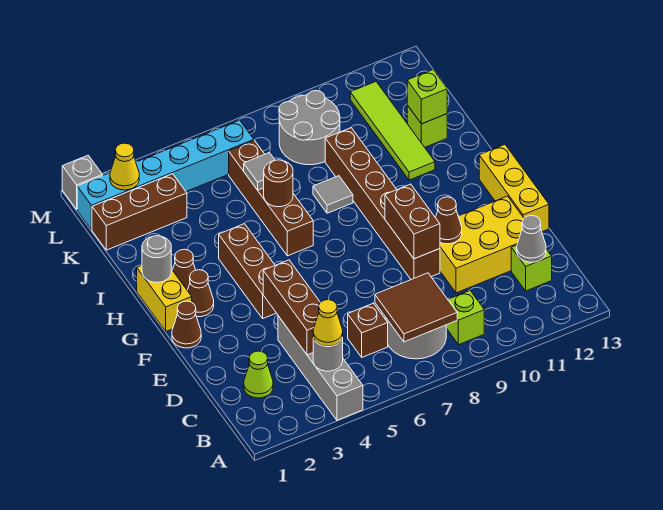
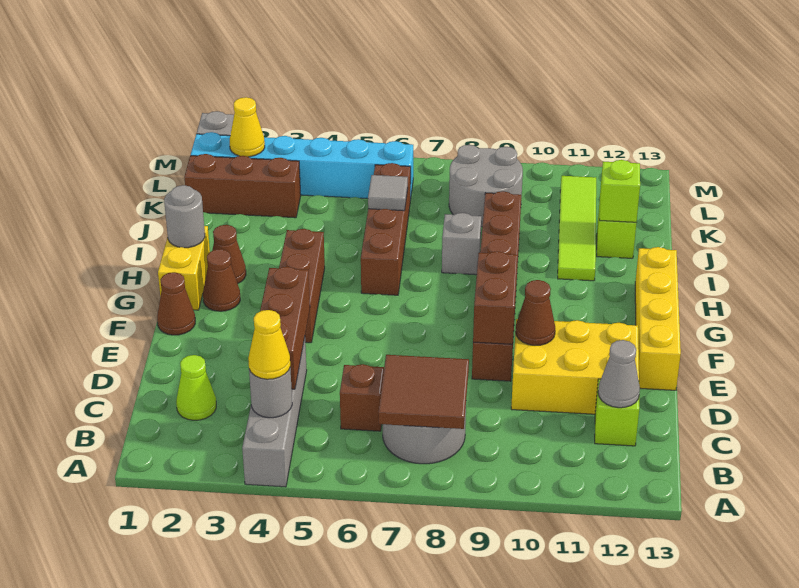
lime 1x1 brick [446,290,484,345] -> none
yellow 1x3 brick [479,145,549,232] -> yellow 1x4 brick [635,247,681,390]
brown 1x1 round brick [264,160,293,207] -> none
grey 1x1 tile [313,176,353,213] -> grey 1x1 brick [442,213,481,275]

